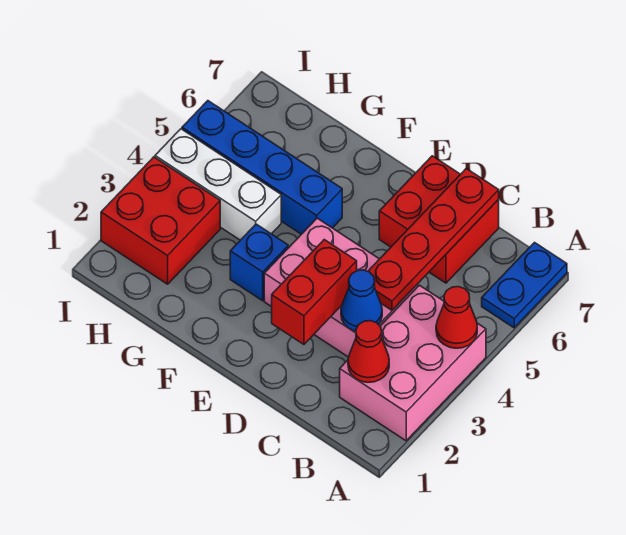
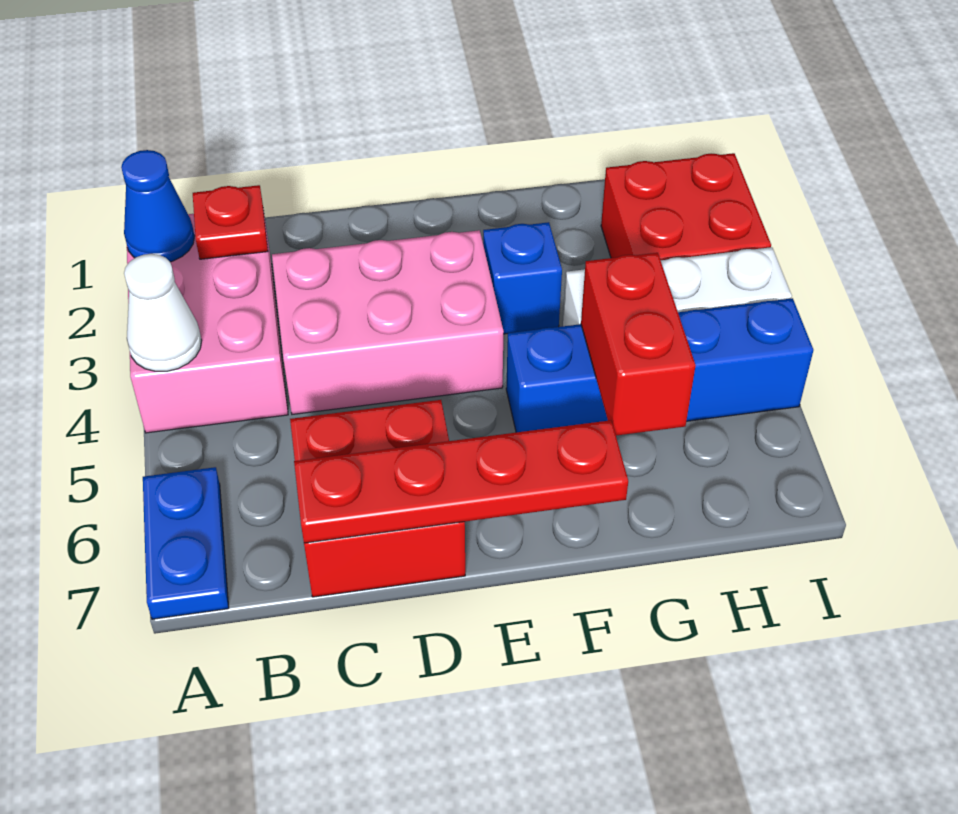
red 1x1 cone [436,287,477,348] -> white 1x1 cone [124,254,202,371]
red 1x1 cone [348,321,389,382] -> red 1x1 plate [193,185,268,259]
blue 1x1 cone [341,270,382,331] -> blue 1x1 cone moved to [121,150,195,262]
red 1x4 plate [368,168,499,310] -> red 1x4 plate turned to [294,420,628,543]
red 1x2 brick [272,240,357,344] -> red 1x2 brick moved to [581,253,696,436]

